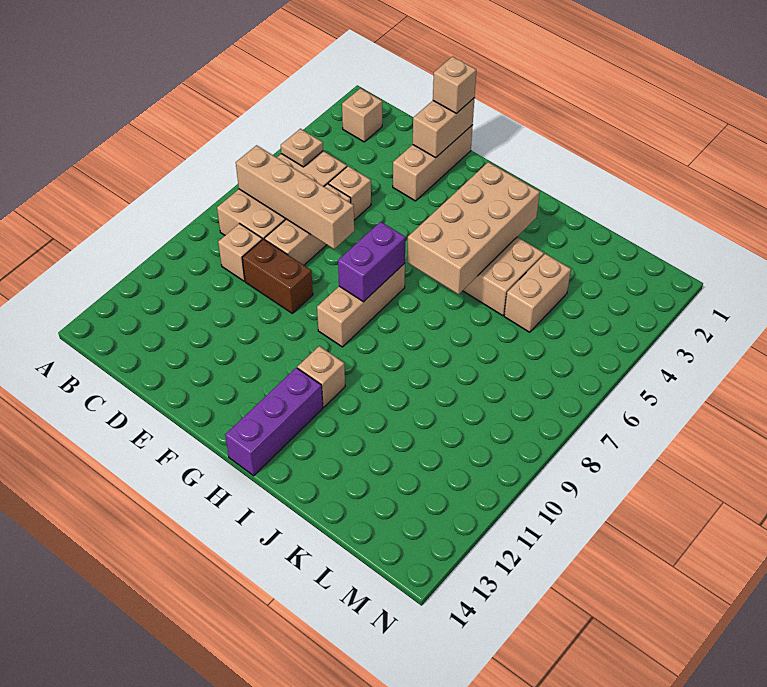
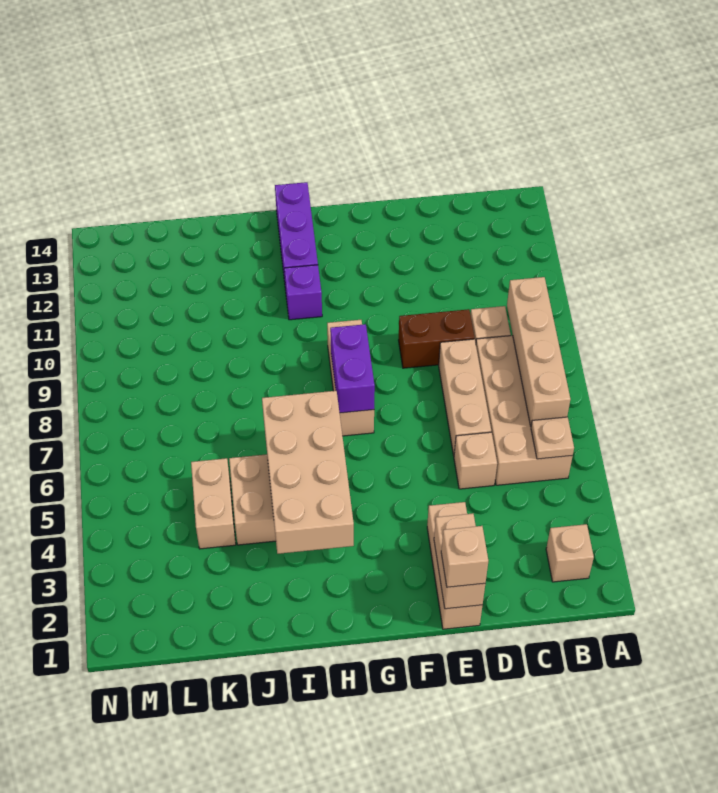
tan 1x4 brick [236,145,354,249] -> tan 1x4 brick turned to [507,277,571,426]
tan 1x1 brick [297,346,345,407] -> purple 1x1 brick [284,265,322,320]

